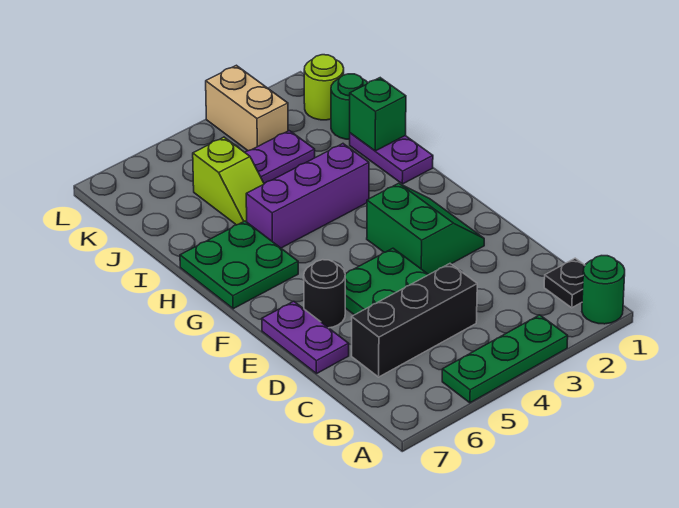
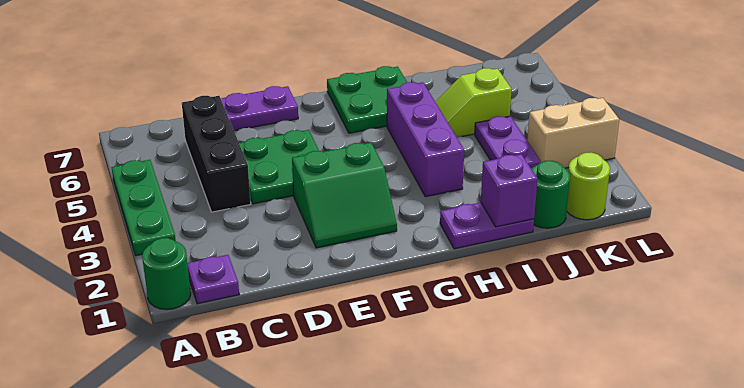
black 1x1 plate [544,258,585,308] -> purple 1x1 plate [187,255,239,304]
black 1x1 round brick [304,260,345,328] -> none
green 1x1 brick [350,78,406,151] -> purple 1x1 brick [481,154,538,227]

